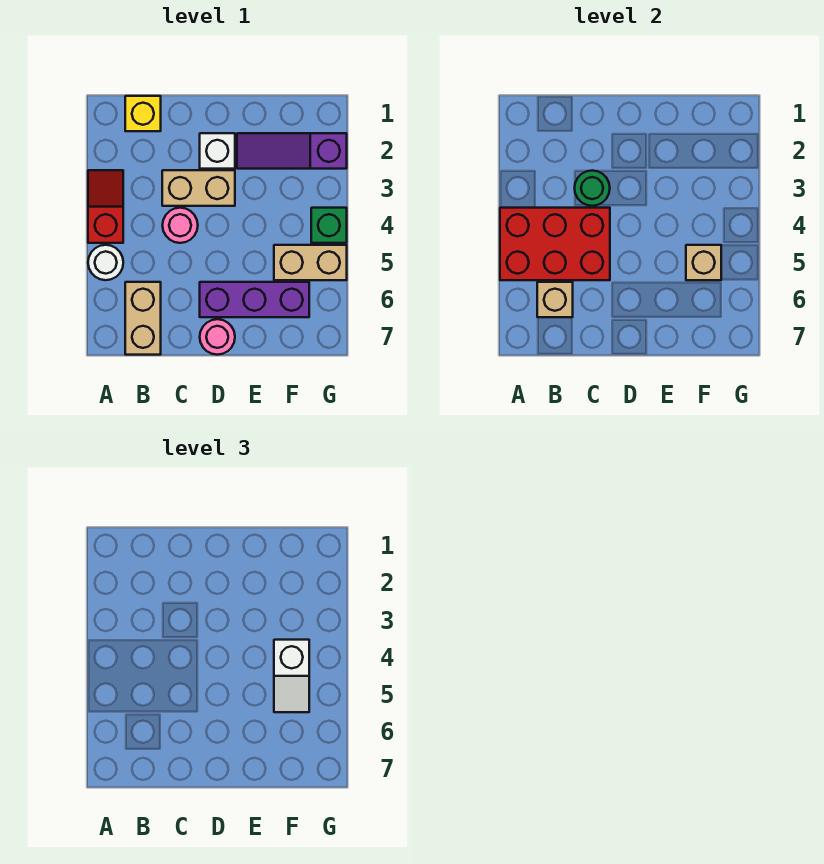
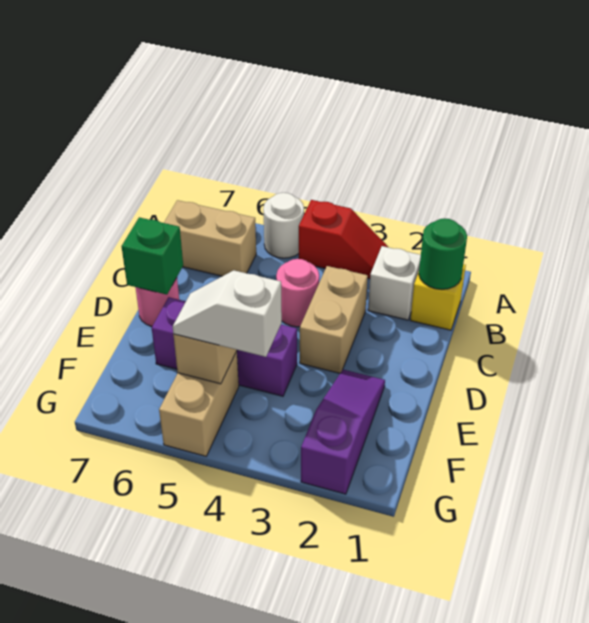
red 2x3 brick [500,208,610,280] -> none
tan 1x1 brick [537,282,573,317] -> none
green 1x1 round brick [575,171,610,206] -> green 1x1 round brick moved to [419,218,467,289]
white 1x1 brick [200,133,235,169] -> white 1x1 brick moved to [368,246,421,320]
purple 1x3 brick [200,282,309,317] -> purple 1x3 brick turned to [152,297,297,396]
green 1x1 brick [311,208,347,243] -> green 1x1 brick moved to [121,217,183,295]

